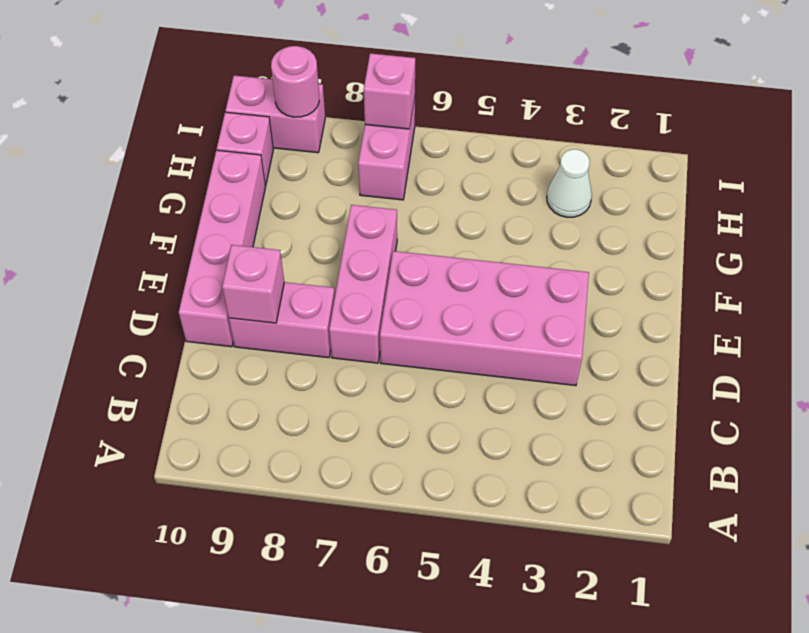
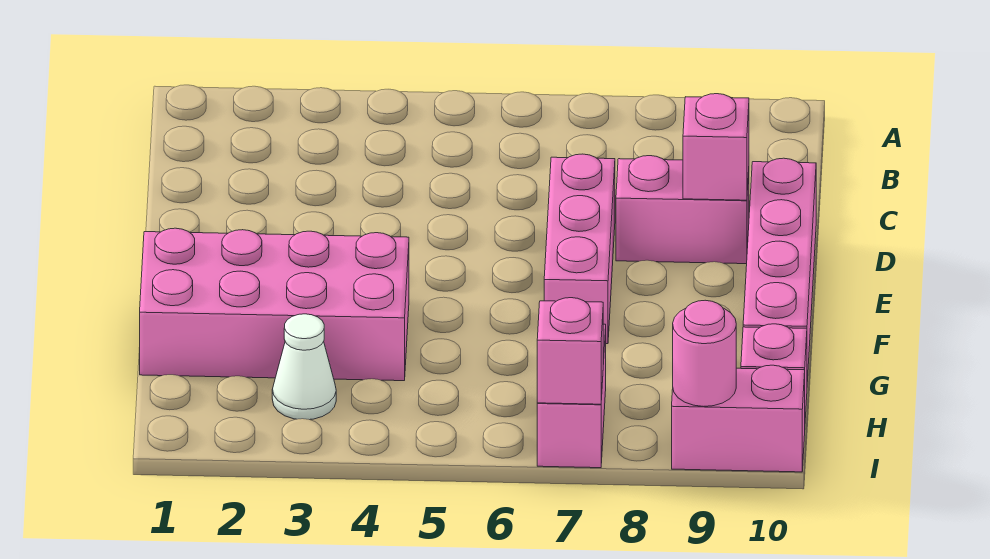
pink 2x4 brick [380,251,589,386] -> pink 2x4 brick moved to [140,228,409,381]

